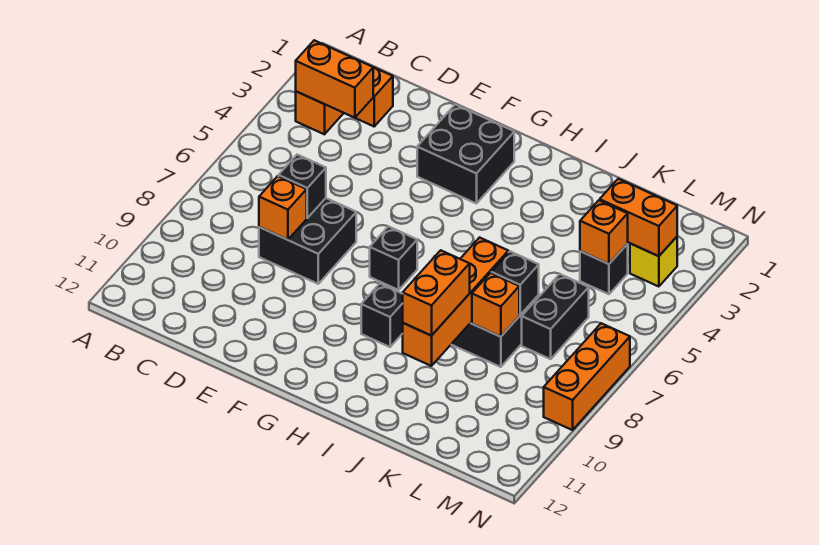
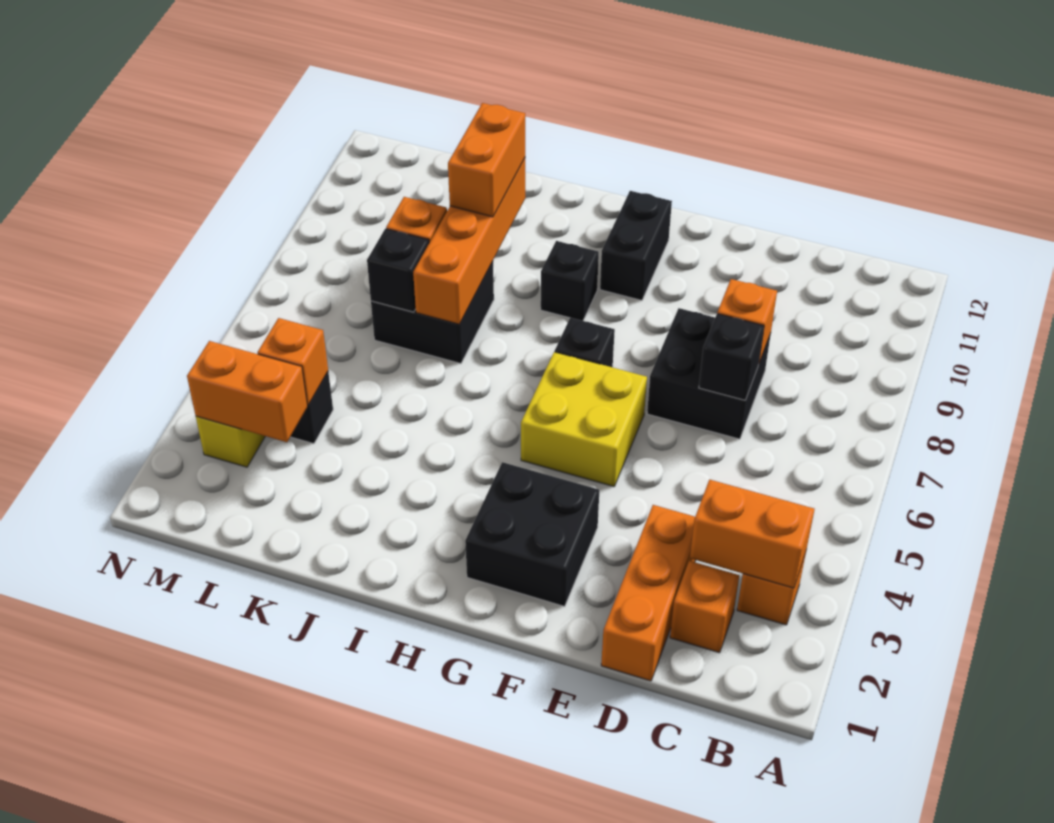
none -> yellow 2x2 brick [521,352,647,487]
black 1x2 brick [522,274,589,359] -> black 1x2 brick moved to [600,191,672,300]
orange 1x3 brick [544,323,630,430] -> orange 1x3 brick moved to [601,505,696,681]

